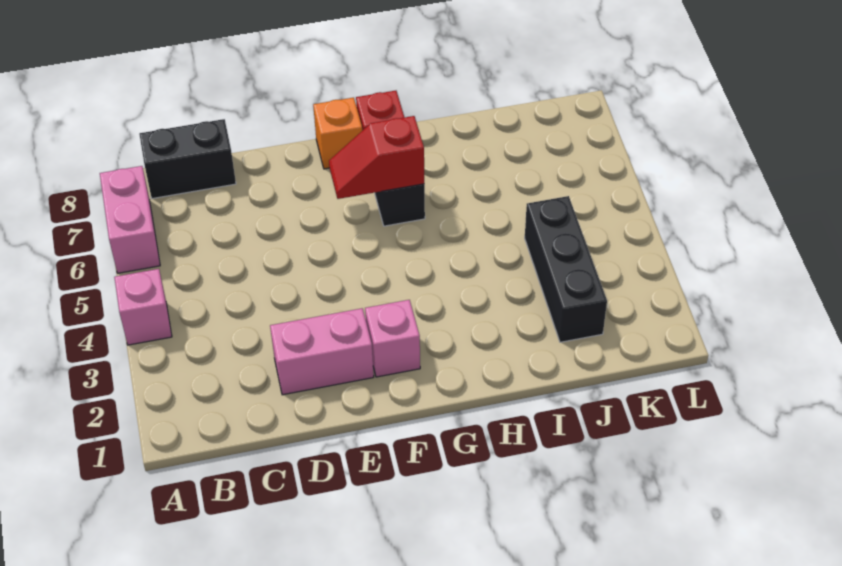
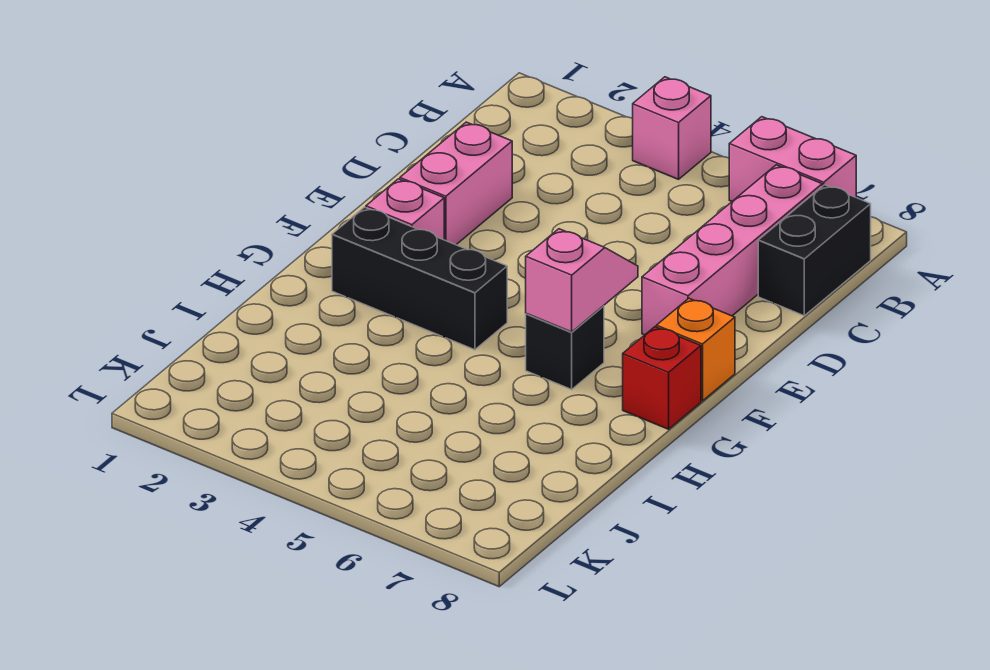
none -> pink 1x4 brick [642,165,822,335]
red 1x2 slope [329,116,424,199] -> pink 1x2 slope [526,229,638,332]
black 1x3 brick [525,196,607,342] -> black 1x3 brick moved to [332,207,507,350]

